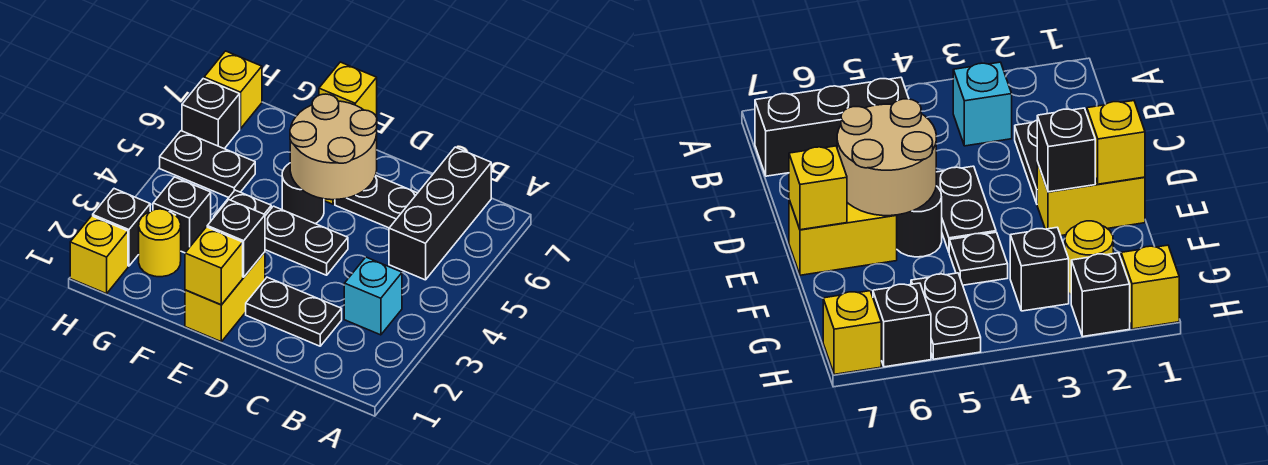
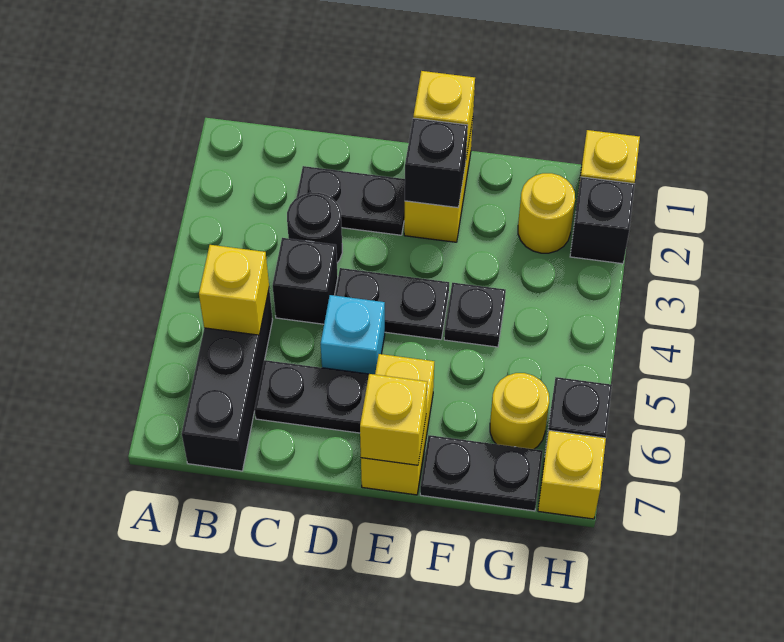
cyan 1x1 brick [344,257,402,335] -> cyan 1x1 brick moved to [321,295,385,374]
none -> yellow 1x1 brick [199,245,269,335]
tan 2x2 round brick [290,94,377,200] -> none
black 1x1 round brick [282,163,324,224] -> black 1x1 round brick moved to [287,193,342,263]
black 1x1 brick [153,177,211,253] -> black 1x1 brick moved to [273,238,338,324]
black 1x2 plate [160,131,255,198] -> black 1x2 plate moved to [420,435,543,511]
none -> yellow 1x1 round brick [490,373,549,449]

